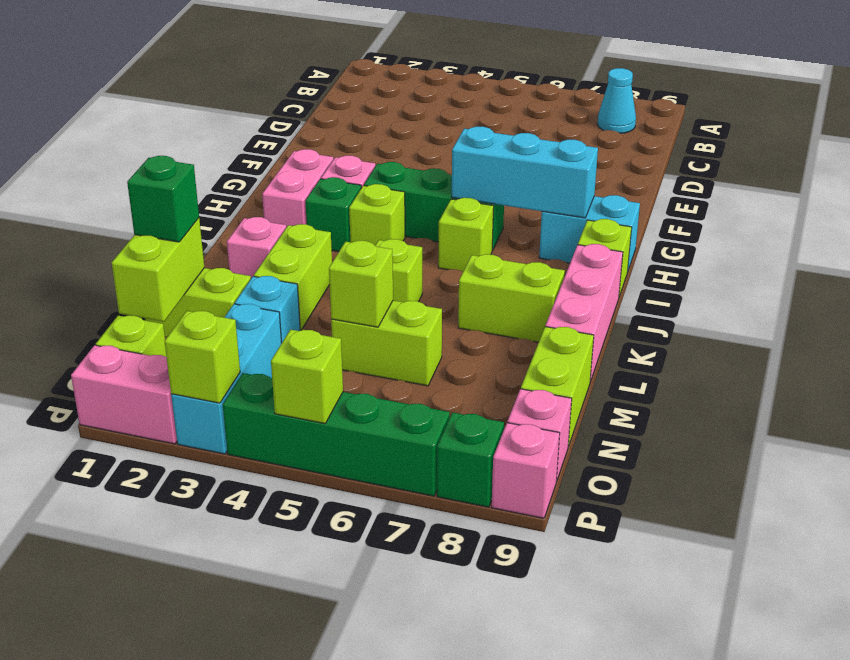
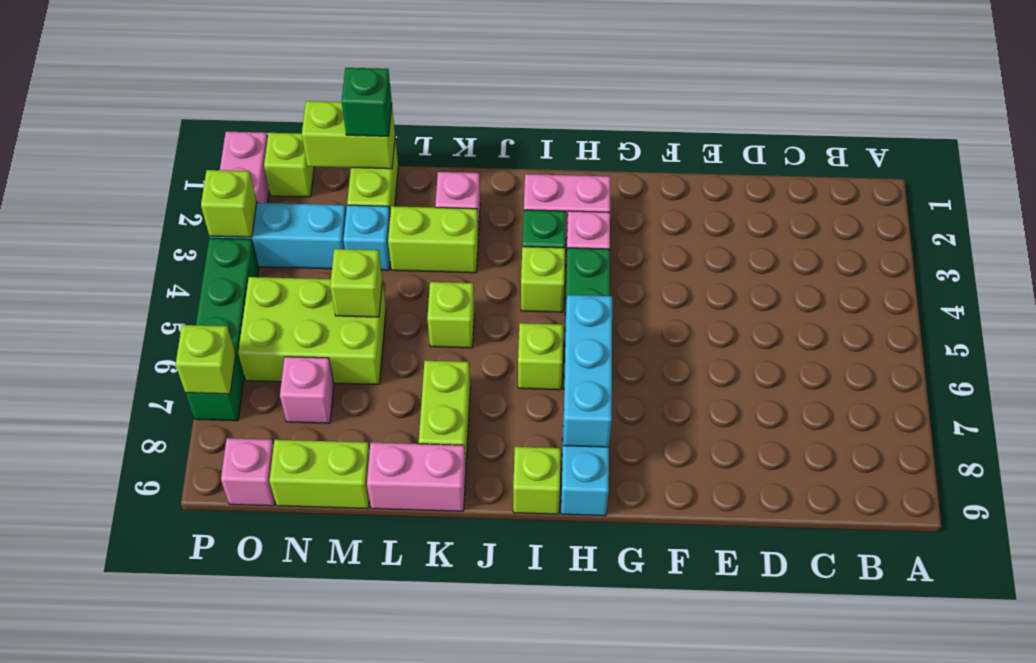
cyan 1x1 cone [597,68,636,133] -> none
pink 1x3 brick [545,244,623,382] -> pink 1x2 brick [367,443,466,511]
lime 1x2 brick [331,301,442,386] -> lime 2x3 brick [238,277,386,384]
lime 1x1 brick [271,330,343,423] -> lime 1x1 brick moved to [176,325,236,394]
green 1x1 brick [437,412,504,507] -> none
pink 1x1 brick [492,423,560,518] -> pink 1x1 brick moved to [280,357,334,423]

